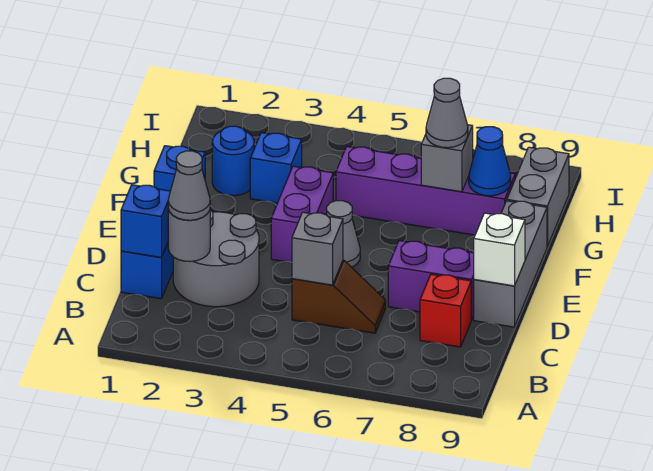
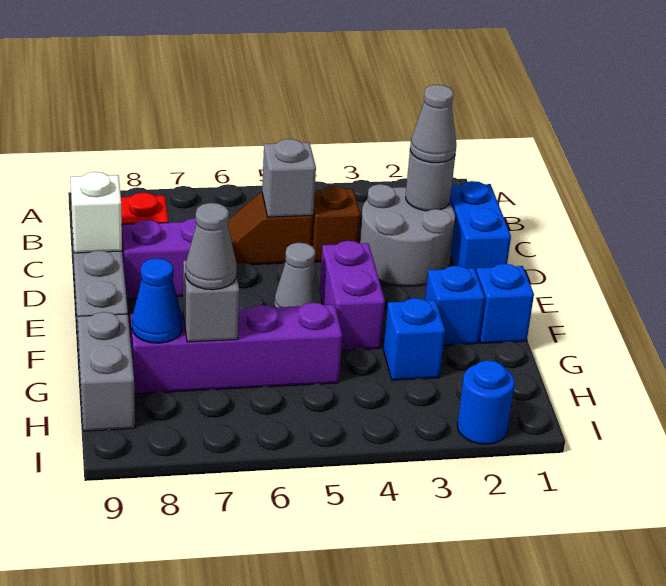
blue 1x1 brick [121,185,170,257] -> blue 1x1 brick moved to [425,266,485,345]
none -> brown 1x1 brick [311,186,360,262]
blue 1x1 round brick [212,126,254,196] -> blue 1x1 round brick moved to [457,360,515,444]

